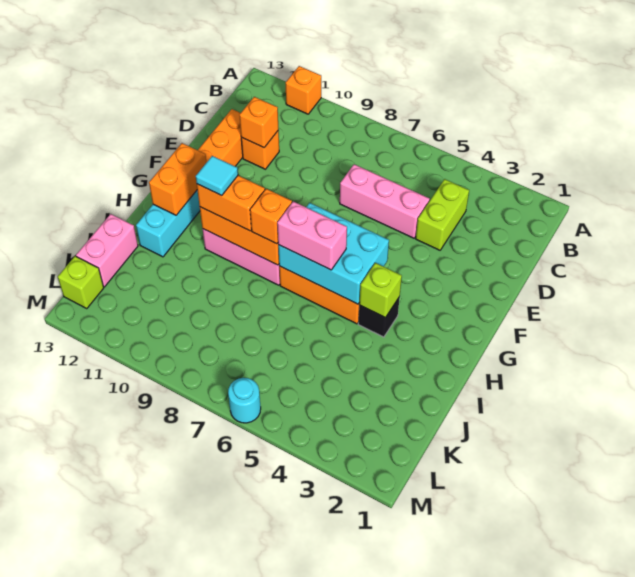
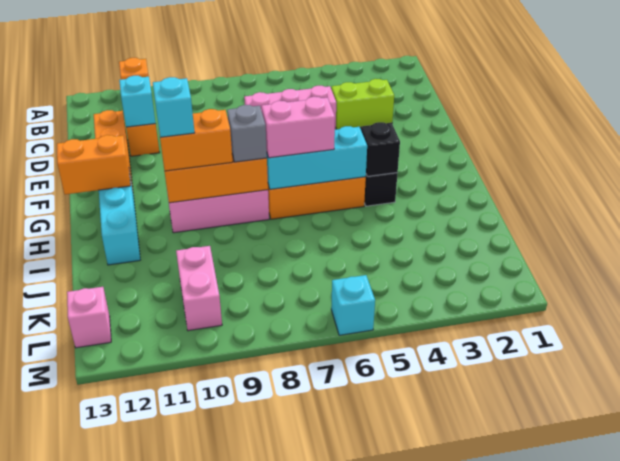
lime 1x2 brick [416,179,469,250] -> lime 1x2 brick turned to [331,79,394,129]
orange 1x1 brick [240,97,278,148] -> cyan 1x1 brick [119,76,156,127]
cyan 2x3 brick [278,203,389,304] -> cyan 1x3 brick [267,126,367,189]
orange 1x2 brick [149,143,207,215] -> orange 1x2 brick turned to [57,135,131,194]
lime 1x1 brick [359,263,402,318] -> black 1x1 brick [361,122,400,176]
orange 1x1 brick [250,189,292,244] -> grey 1x1 brick [227,105,267,162]
cyan 1x1 tile [196,156,238,195] -> cyan 1x1 brick [153,77,195,137]
pink 1x2 brick [76,214,138,287] -> pink 1x2 brick moved to [176,246,222,331]
lime 1x1 brick [58,256,104,308] -> pink 1x1 brick [67,287,111,348]
cyan 1x1 round brick [228,378,261,423] -> cyan 1x1 brick [331,275,375,335]

